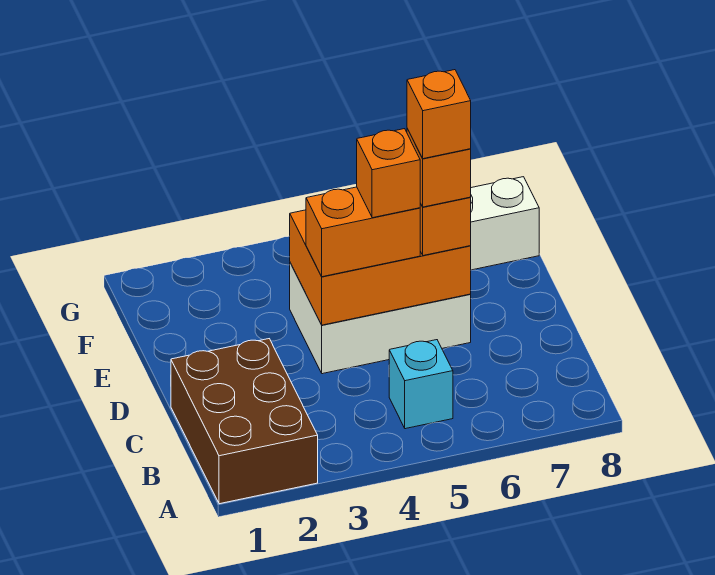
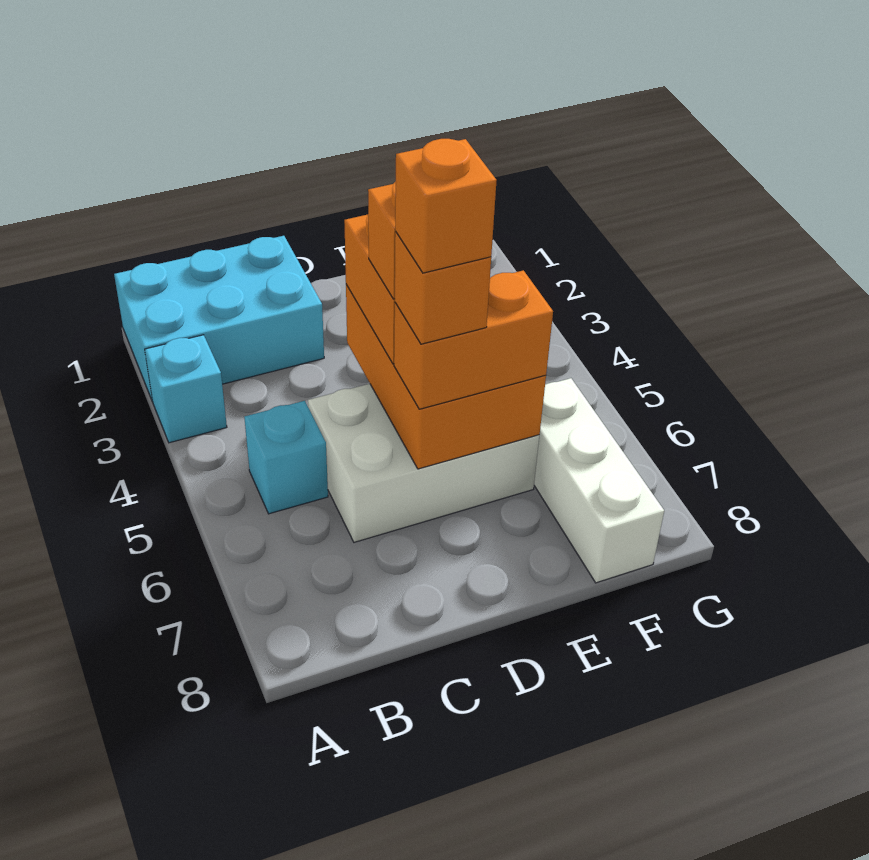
brown 2x3 brick [171,339,318,504] -> cyan 2x3 brick [114,236,324,402]
none -> cyan 1x1 brick [145,335,227,443]
white 2x3 brick [290,263,471,374] -> white 2x3 brick turned to [308,384,539,542]

